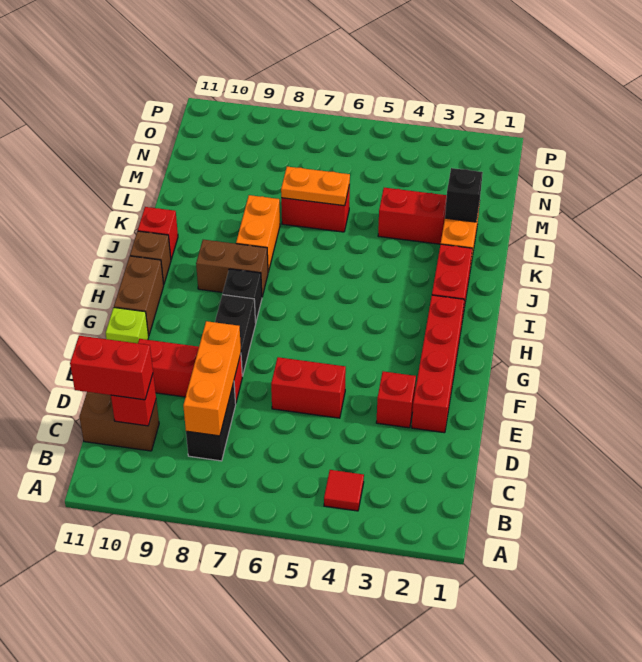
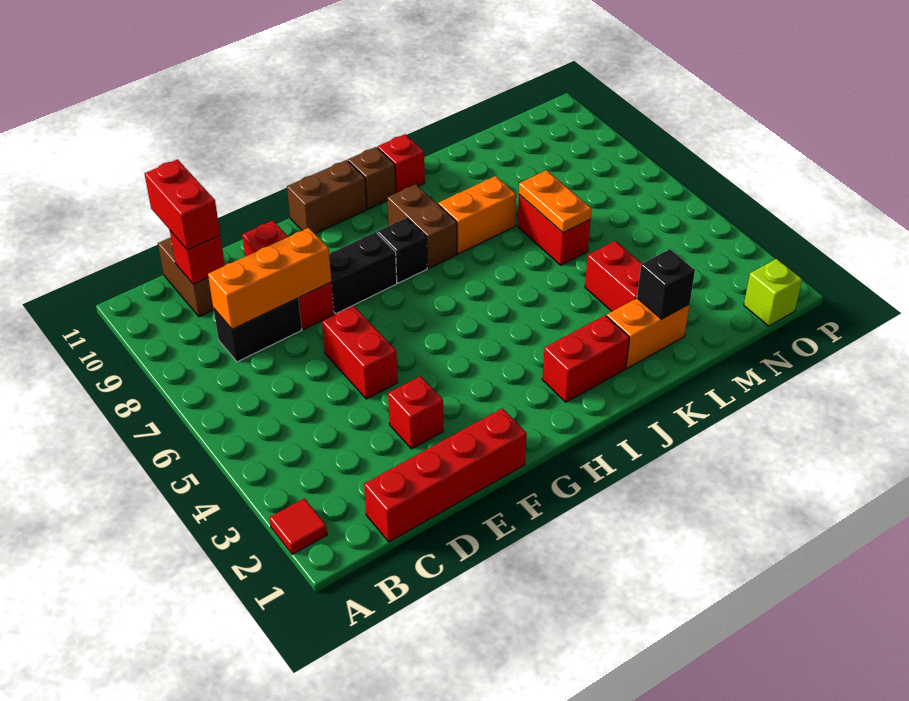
red 1x1 tile [324,470,364,511] -> red 1x1 tile moved to [269,498,327,554]
red 1x4 brick [412,295,464,433] -> red 1x4 brick moved to [364,408,527,542]
lime 1x1 brick [106,308,149,343] -> lime 1x1 brick moved to [744,259,802,326]

